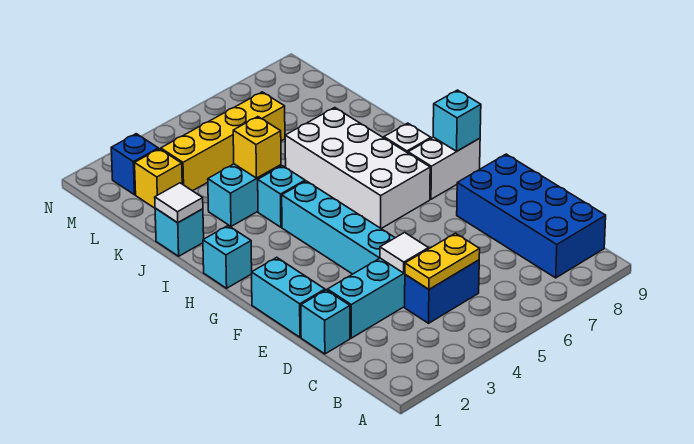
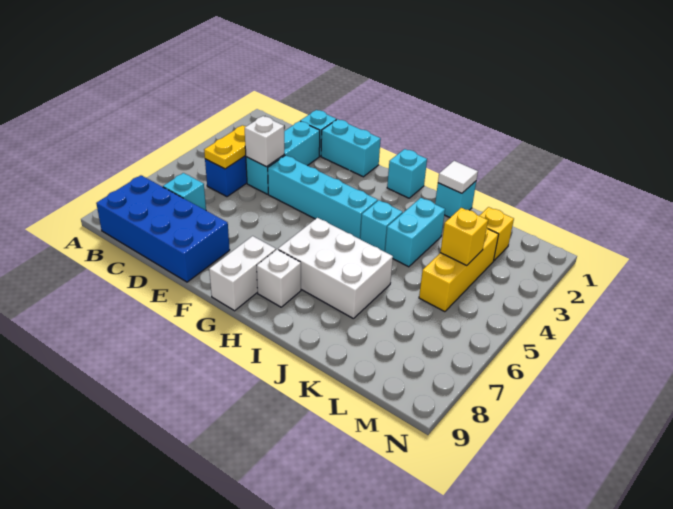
white 1x1 tile [380,233,429,273] -> white 1x1 brick [245,116,284,167]
white 2x4 brick [285,108,430,228] -> white 2x3 brick [278,218,393,319]
cyan 1x1 brick [433,90,481,151] -> cyan 1x1 brick moved to [163,173,206,210]
yellow 1x1 brick [233,117,281,178] -> yellow 1x1 brick moved to [440,208,488,266]
yellow 1x4 brick [161,92,285,191] -> yellow 1x3 brick [419,229,499,312]
blue 1x1 brick [111,134,158,195] -> none

